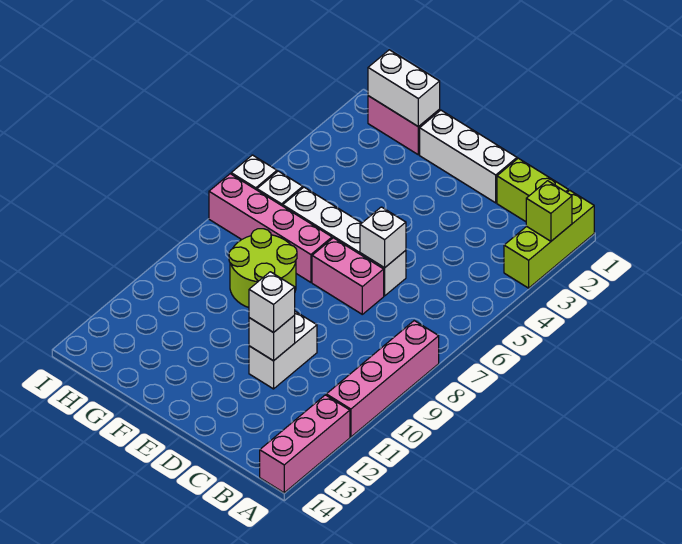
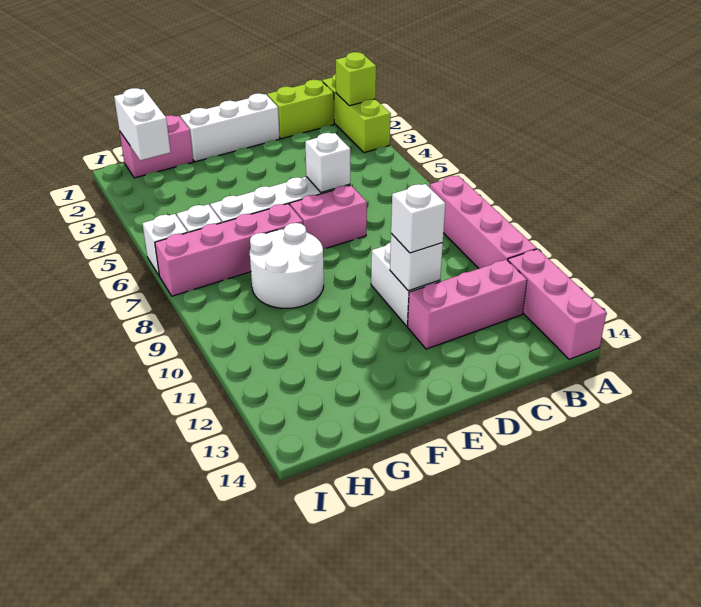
none -> pink 1x3 brick [408,260,527,349]
lime 2x2 round brick [229,229,297,308] -> white 2x2 round brick [250,223,324,308]
white 1x2 brick [368,50,440,127] -> white 1x2 brick turned to [114,88,170,160]

